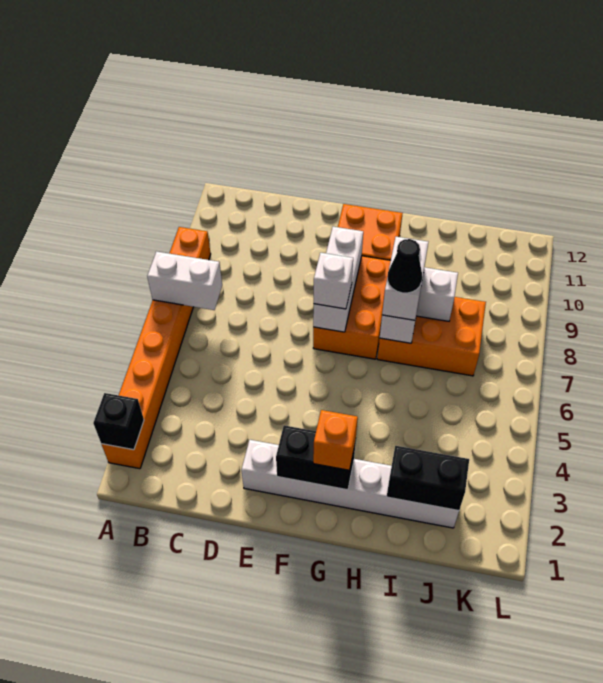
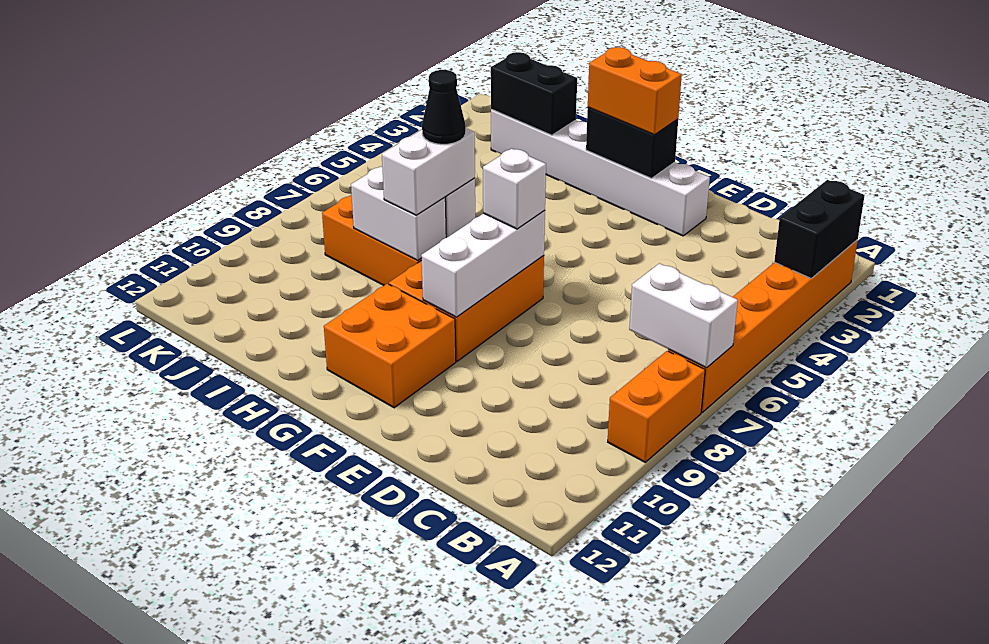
black 1x1 brick [93,393,144,450] -> black 1x2 brick [774,180,865,279]
orange 1x1 brick [313,410,358,470] -> orange 1x2 brick [588,47,682,135]

